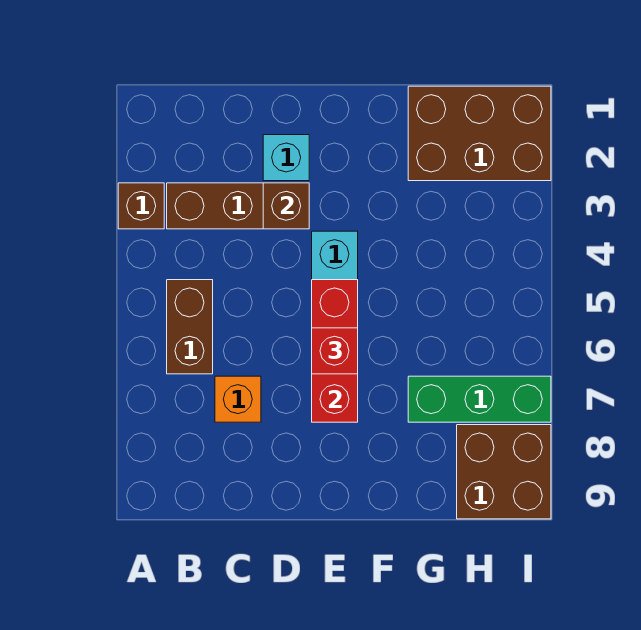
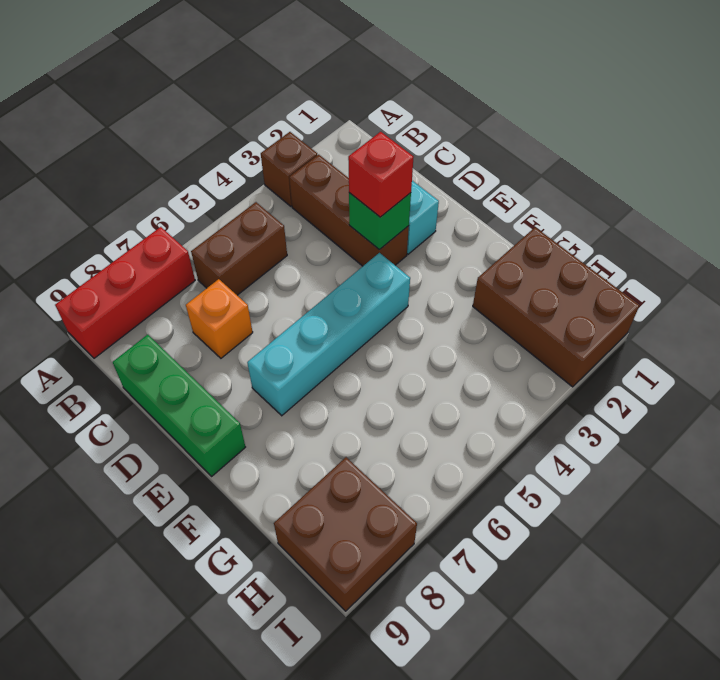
brown 1x1 brick [263,183,309,229] -> green 1x1 brick [349,193,411,250]
red 1x3 brick [312,280,358,422] -> red 1x3 brick moved to [55,227,195,358]
red 1x1 brick [312,328,358,374] -> red 1x1 brick moved to [348,132,414,217]
green 1x3 brick [408,376,551,422] -> green 1x3 brick moved to [113,335,245,476]

